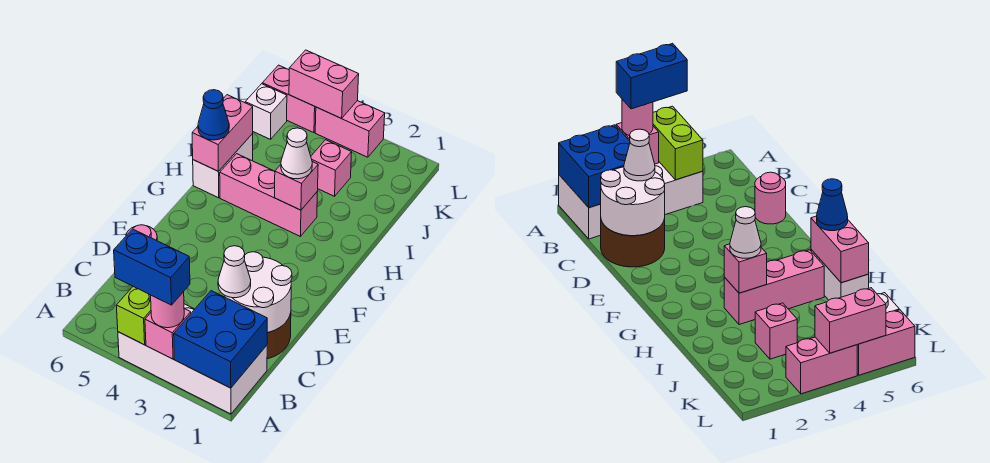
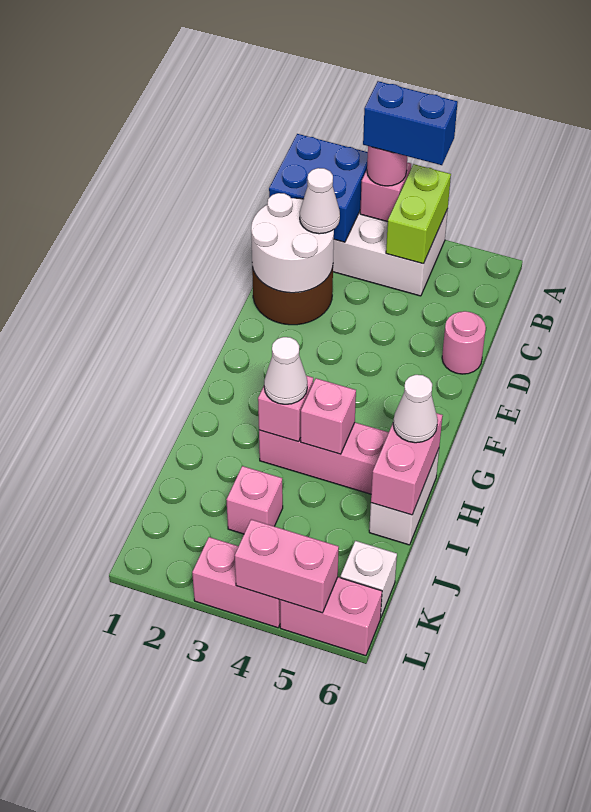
none -> pink 1x1 brick [301,378,356,454]
blue 1x1 cone [198,90,229,140] -> white 1x1 cone [393,375,438,443]

